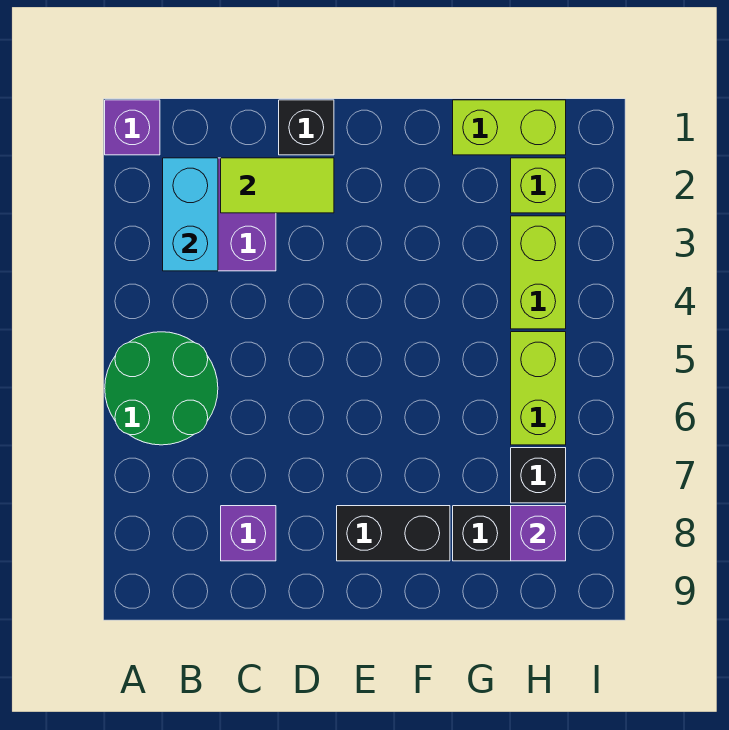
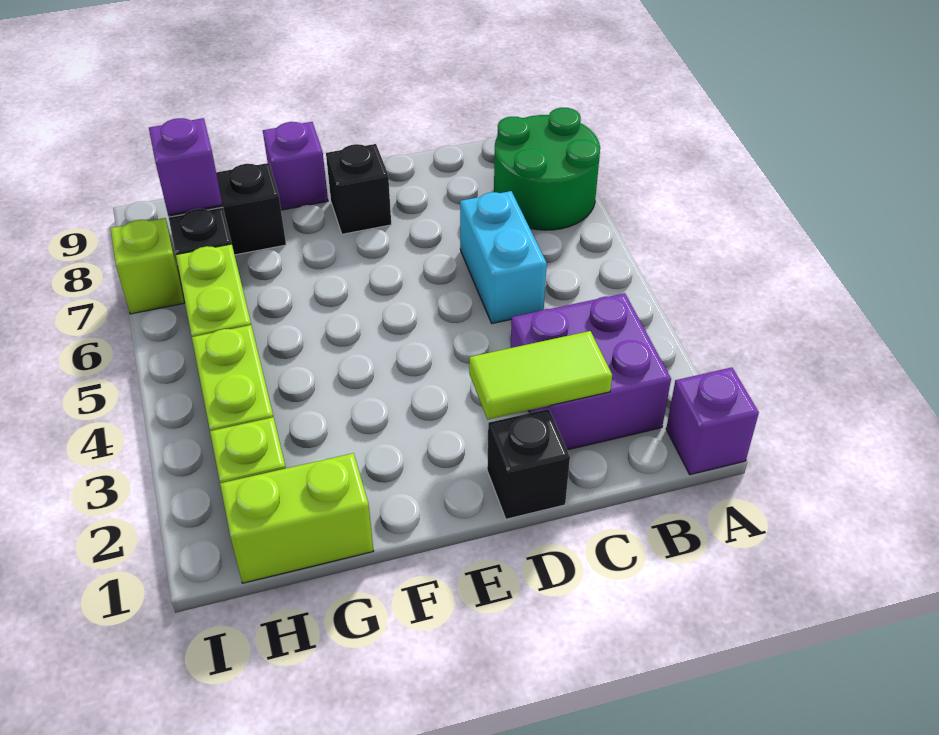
green 2x2 round brick [105,332,218,445] -> green 2x2 round brick moved to [494,108,600,230]
cyan 1x2 brick [163,158,218,271] -> cyan 1x2 brick moved to [460,191,547,323]
purple 1x1 brick [221,506,276,561] -> purple 1x1 brick moved to [263,122,328,210]
black 1x2 brick [337,506,450,561] -> black 1x1 brick [326,144,391,234]
none -> lime 1x1 brick [110,218,184,314]

